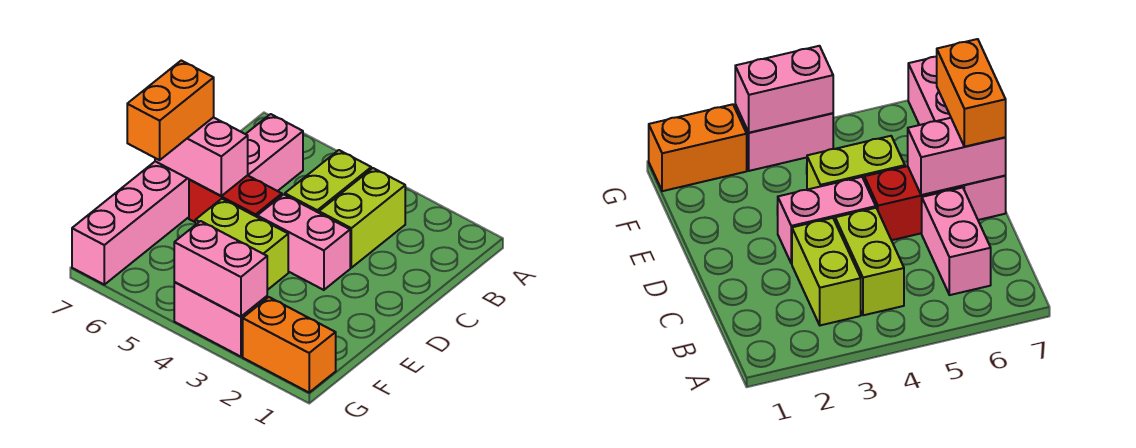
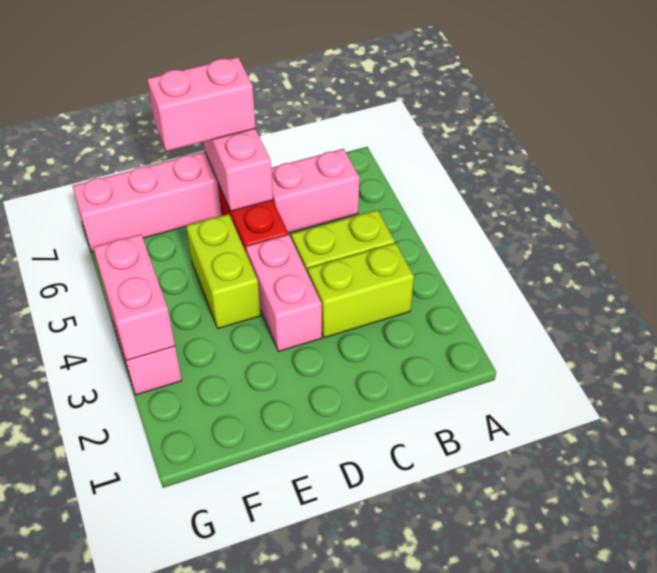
orange 1x2 brick [127,60,214,160] -> pink 1x2 brick [147,57,256,151]
orange 1x2 brick [243,297,336,392] -> none

